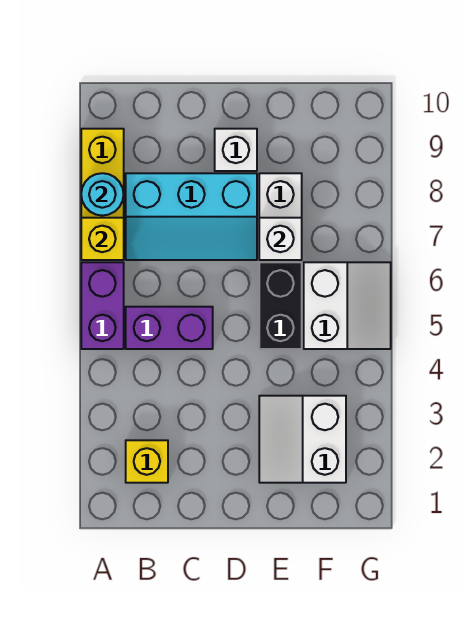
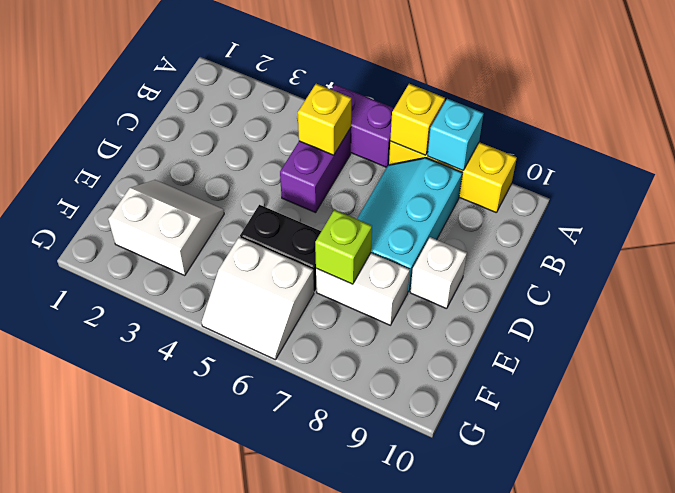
cyan 1x1 round brick [81,173,124,216] -> cyan 1x1 brick [428,99,484,171]
yellow 1x1 brick [126,440,168,483] -> yellow 1x1 brick moved to [298,84,351,155]
white 1x1 brick [259,218,302,260] -> lime 1x1 brick [315,210,372,284]

